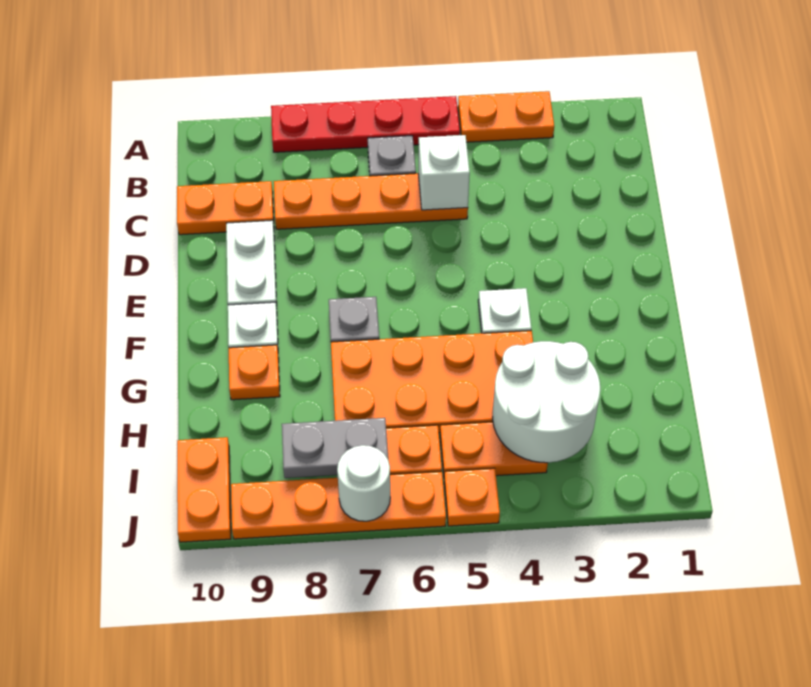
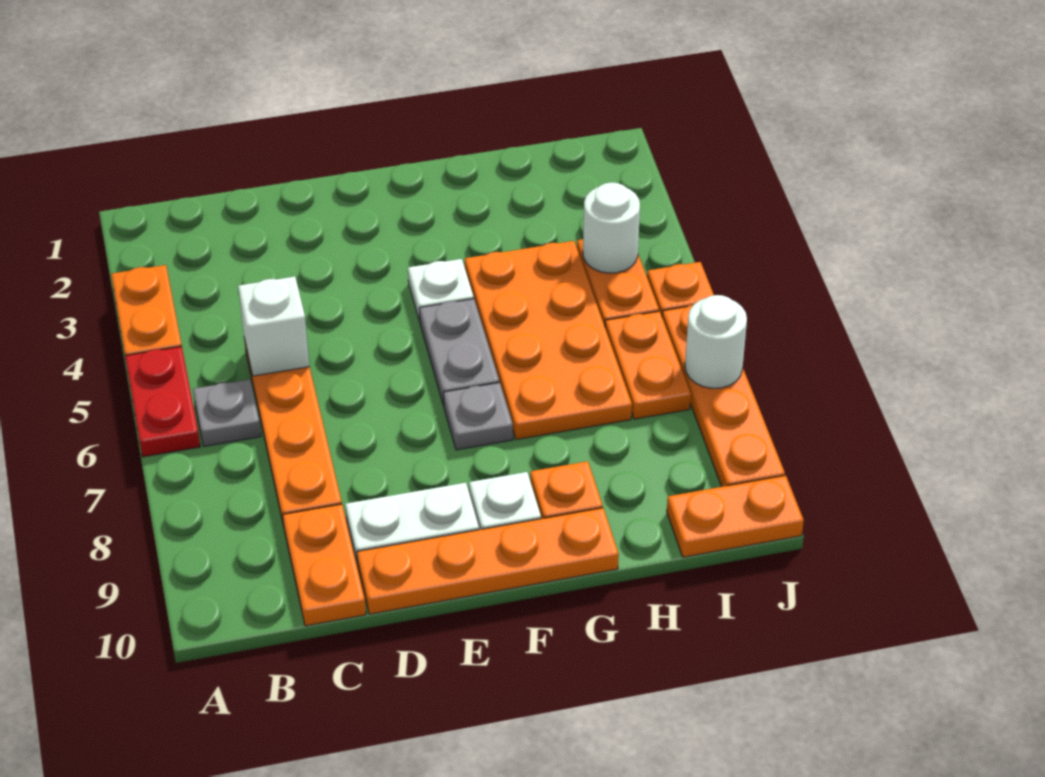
red 1x4 plate [271,96,460,152] -> red 1x2 plate [125,346,200,457]
none -> orange 1x4 plate [357,508,619,614]
white 2x2 round brick [493,341,600,463] -> white 1x1 round brick [583,182,640,273]
grey 1x2 plate [282,418,388,478] -> grey 1x2 plate moved to [419,299,499,406]

